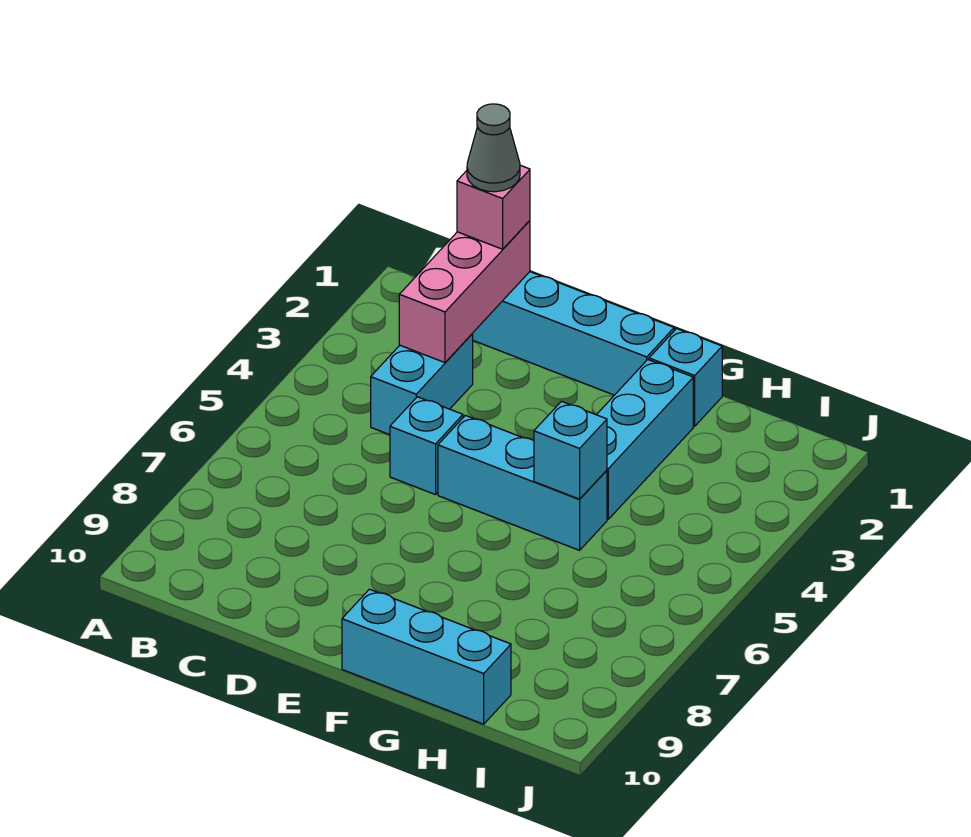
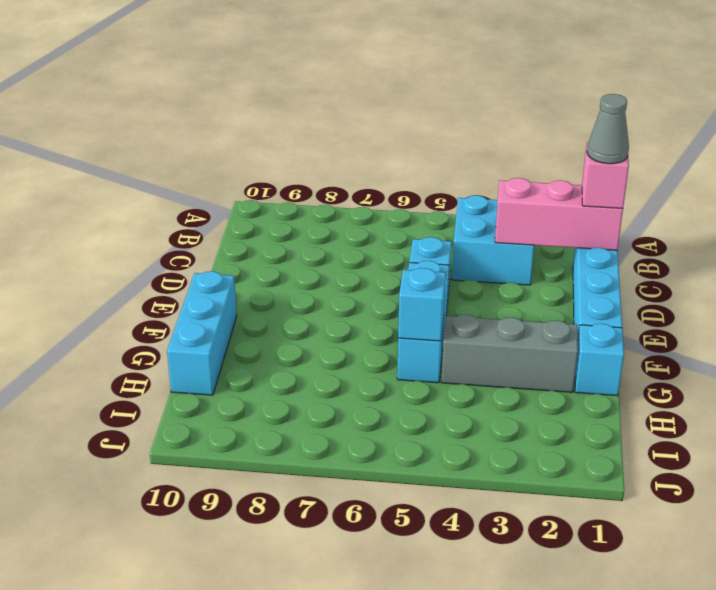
cyan 1x2 brick [371,334,473,435] -> cyan 2x2 brick [452,195,534,285]
cyan 1x3 brick [597,360,693,519] -> grey 1x3 brick [441,314,578,392]

